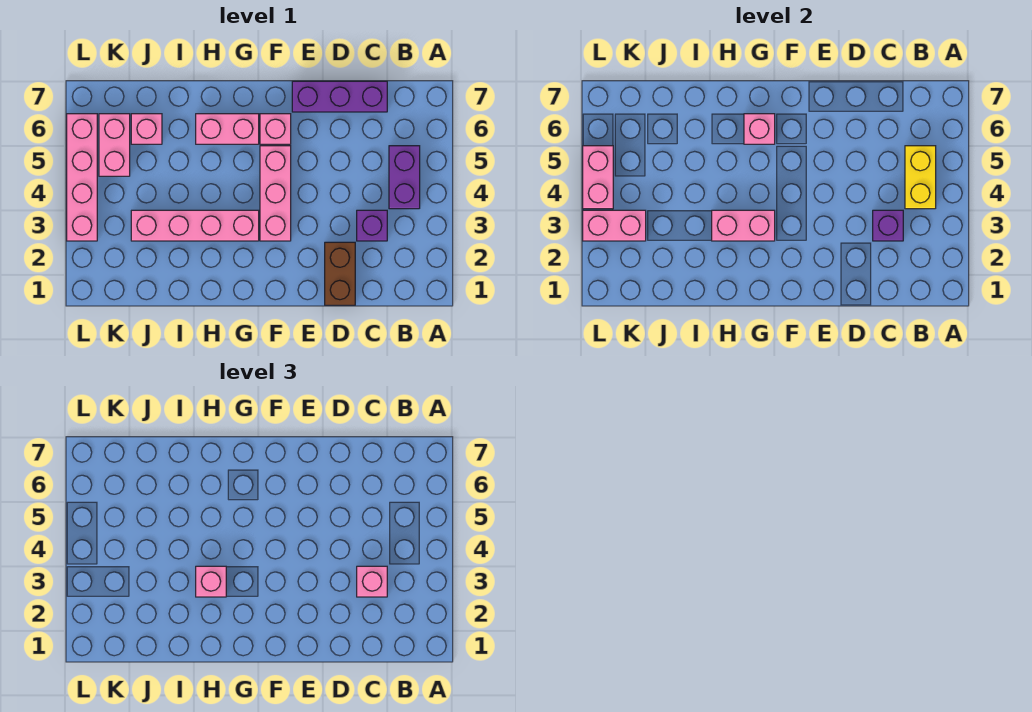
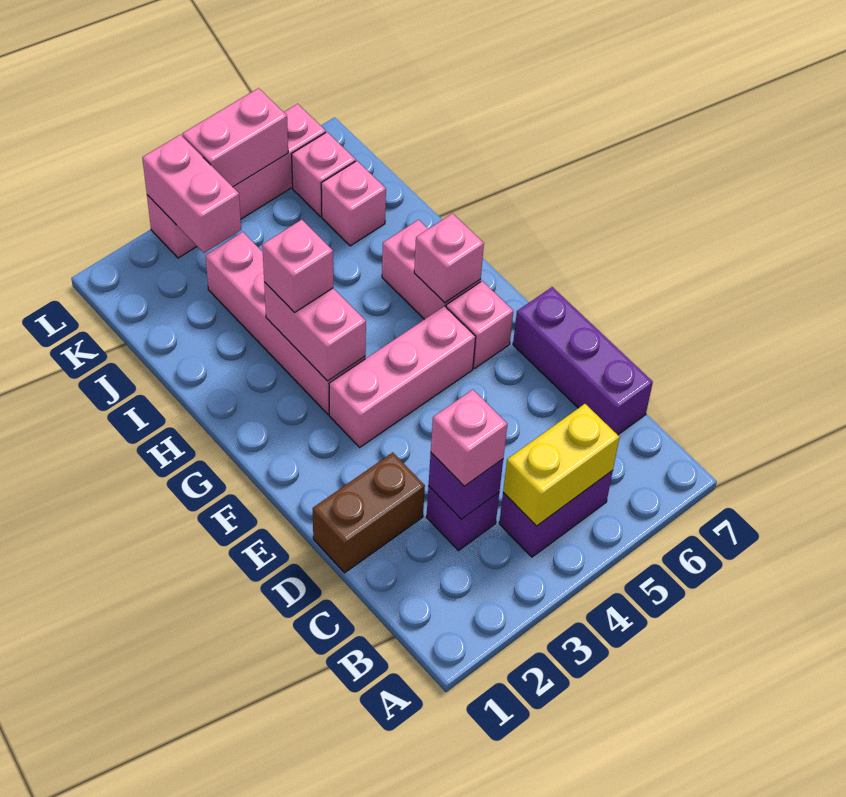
pink 1x2 brick [99,114,130,176] -> pink 1x1 brick [292,132,356,217]

